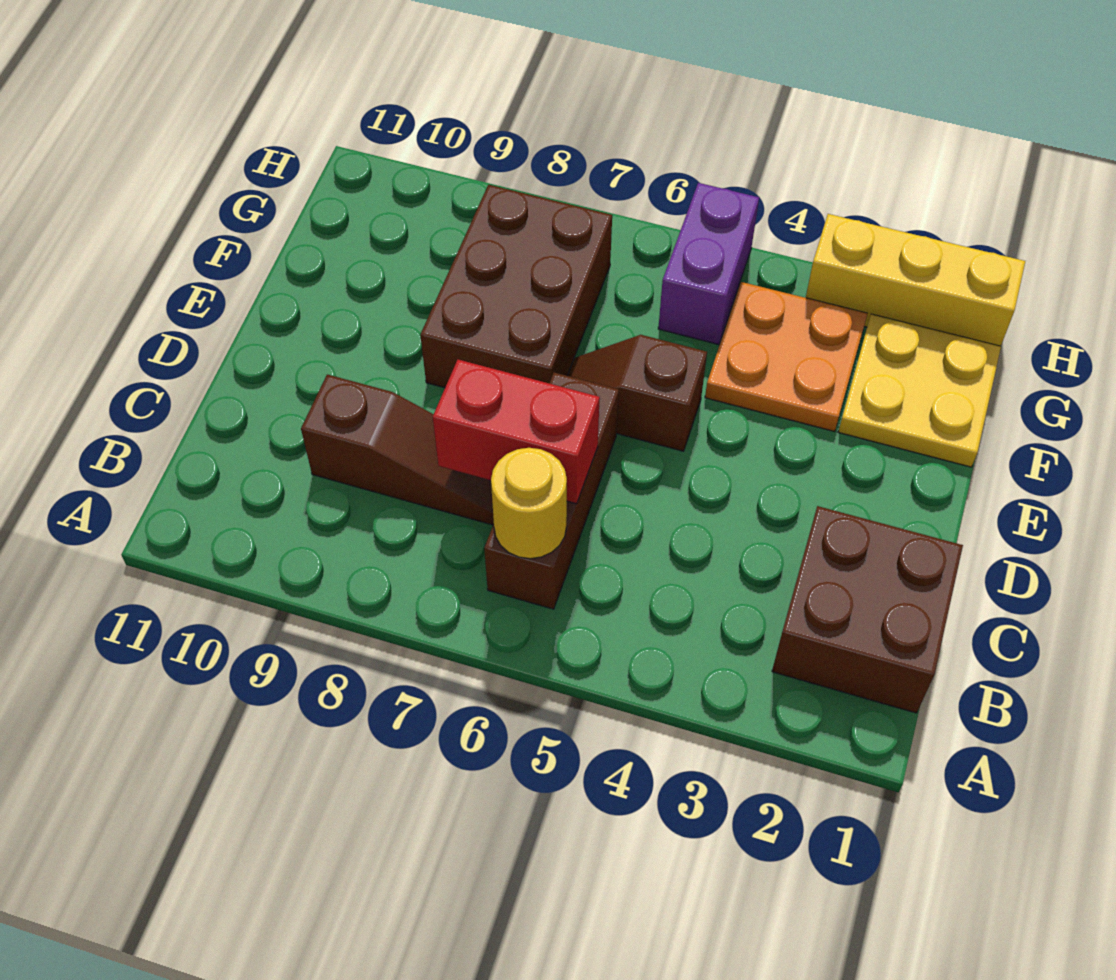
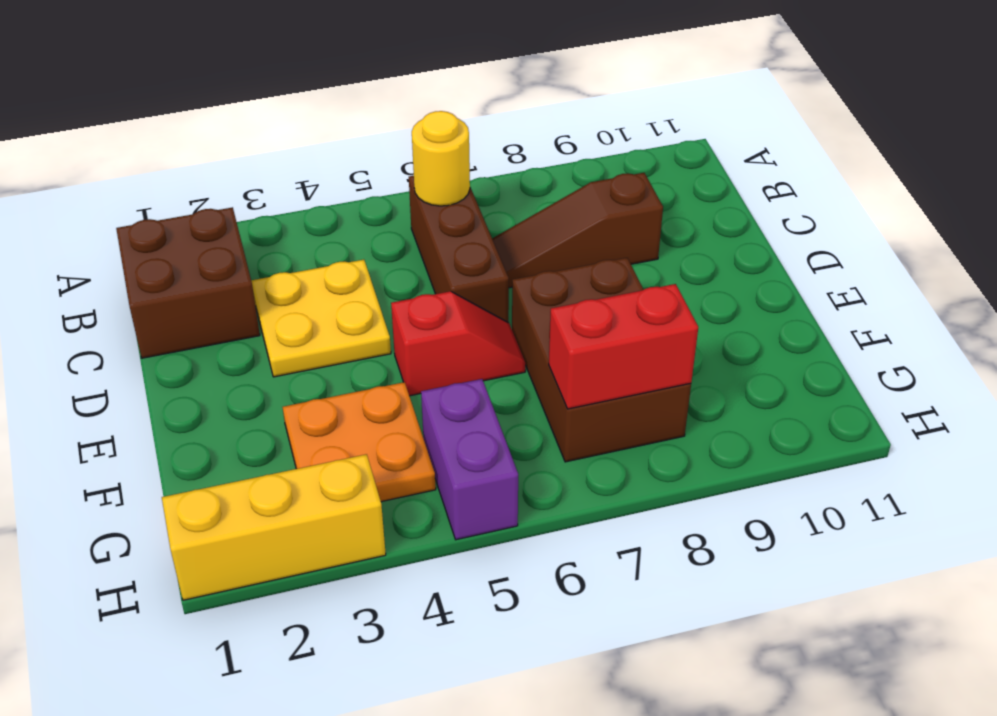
red 1x2 brick [433,360,600,504] -> red 1x2 brick moved to [549,284,698,409]
brown 1x2 slope [567,335,707,451] -> red 1x2 slope [391,291,525,396]
yellow 2x2 plate [838,314,1001,467] -> yellow 2x2 plate moved to [251,260,391,377]

